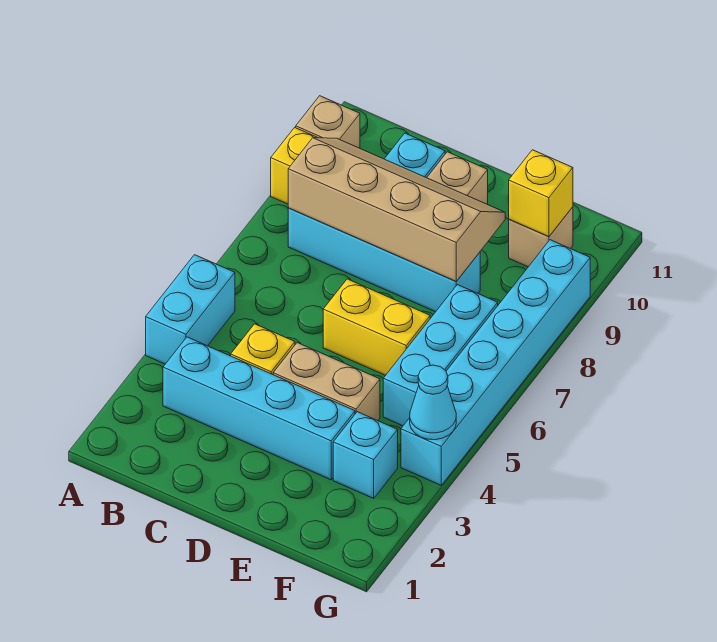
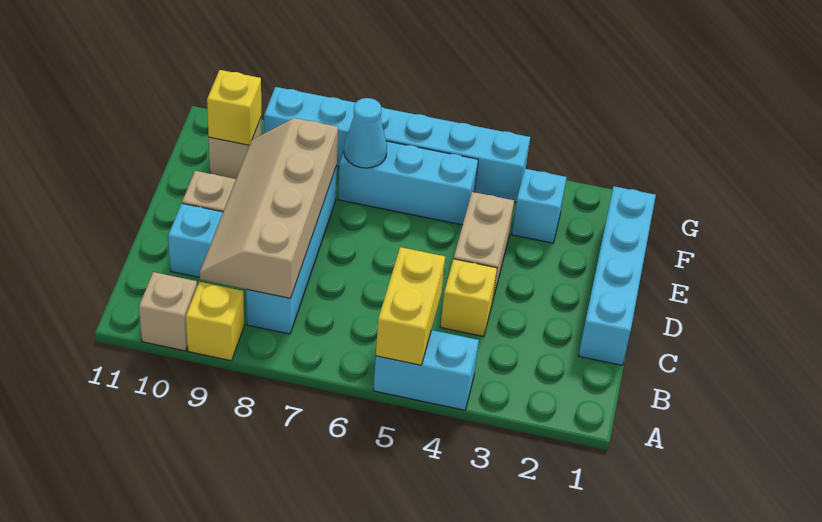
cyan 1x4 brick [163,337,355,480] -> cyan 1x4 brick moved to [579,186,656,365]
yellow 1x2 brick [323,279,430,375] -> yellow 1x2 brick moved to [376,247,445,365]
cyan 1x1 cone [410,365,456,440] -> cyan 1x1 cone moved to [344,98,387,168]

